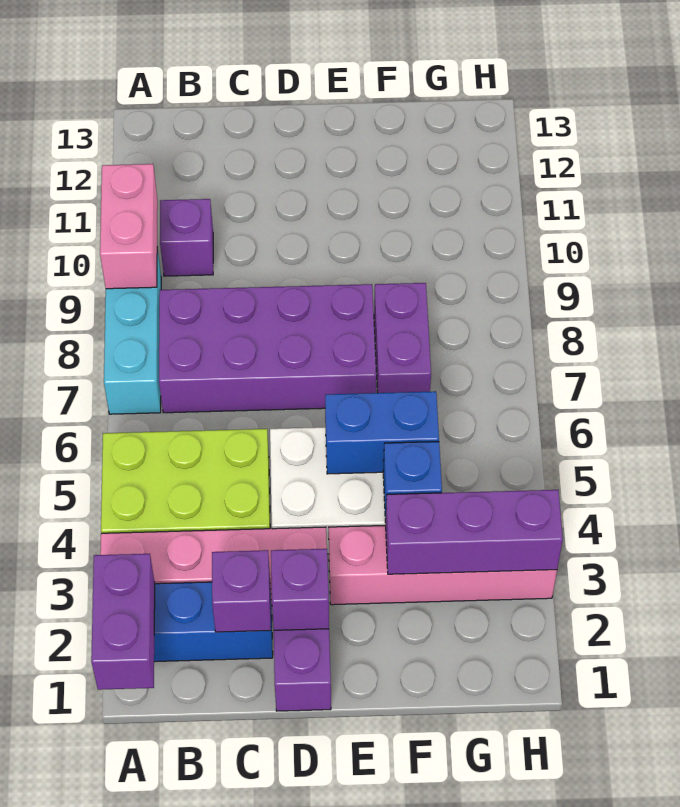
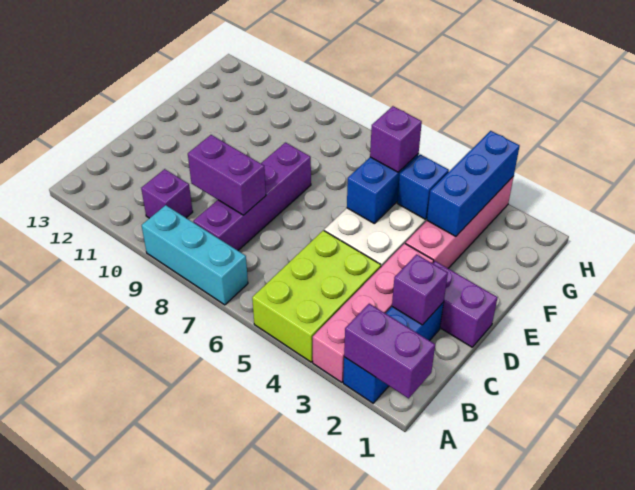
pink 1x2 brick [100,164,158,289] -> none
purple 2x4 brick [159,284,376,413] -> purple 1x4 brick [193,142,311,250]
purple 1x1 brick [271,549,329,630] -> purple 1x1 brick moved to [370,106,422,172]
purple 1x3 brick [386,490,563,574] -> blue 1x3 brick [427,131,520,236]
purple 1x2 brick [374,283,431,393] -> purple 1x2 brick moved to [188,135,266,215]

